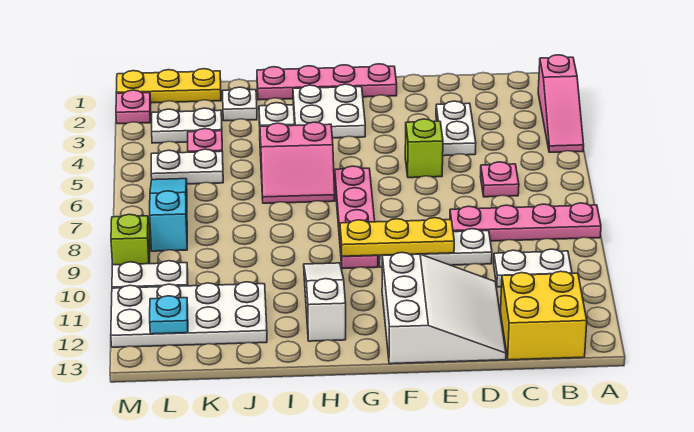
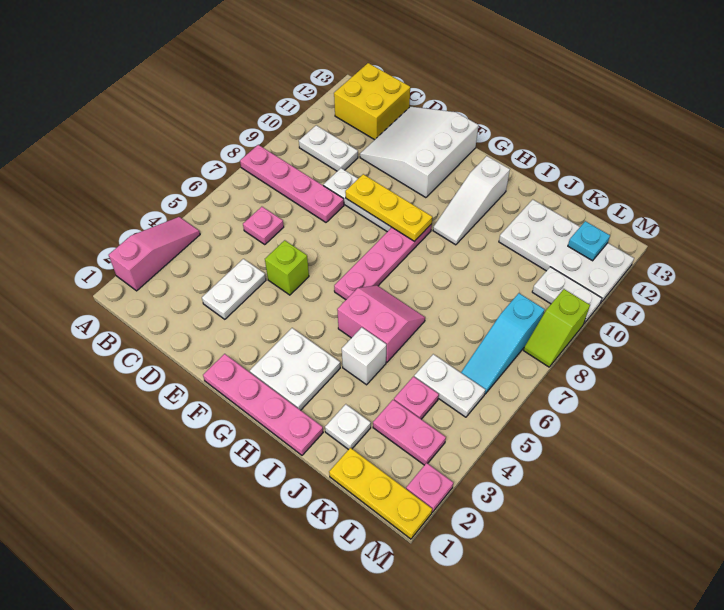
white 1x2 plate [152,108,222,143] -> pink 1x2 plate [373,400,446,465]

